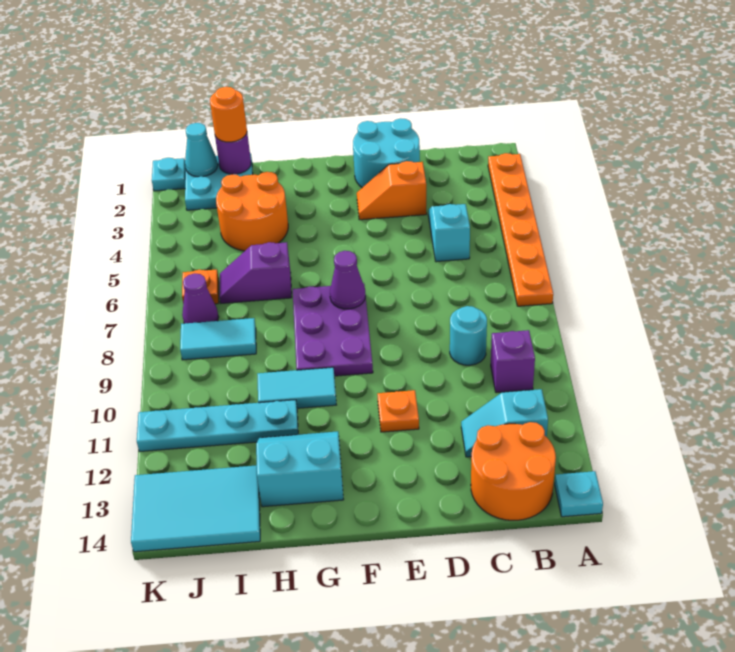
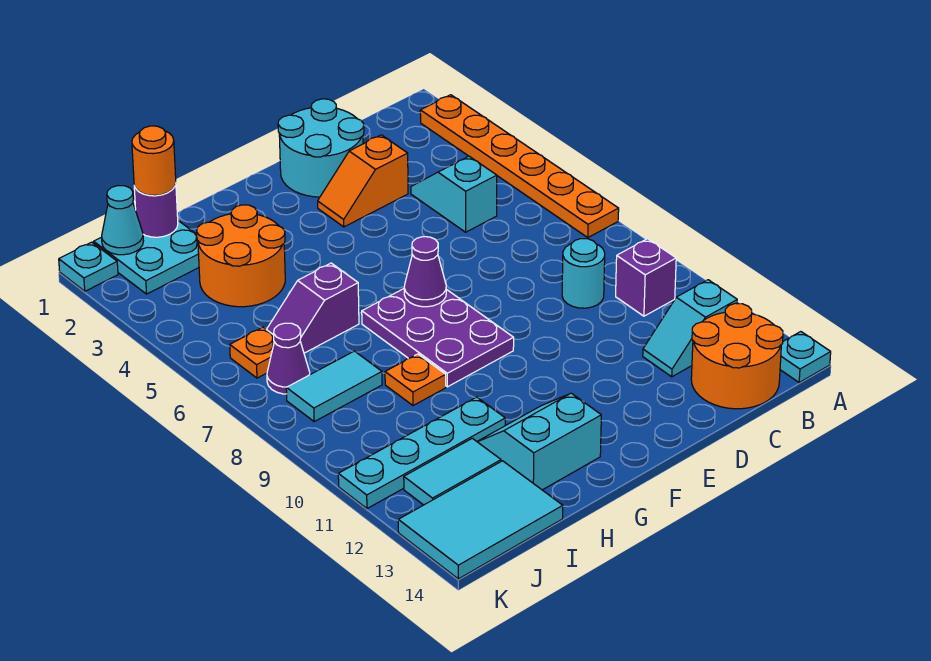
orange 1x1 plate [377,390,419,432] -> orange 1x1 plate moved to [385,354,446,406]
cyan 1x2 tile [257,367,336,408] -> cyan 1x2 tile moved to [404,438,501,505]

